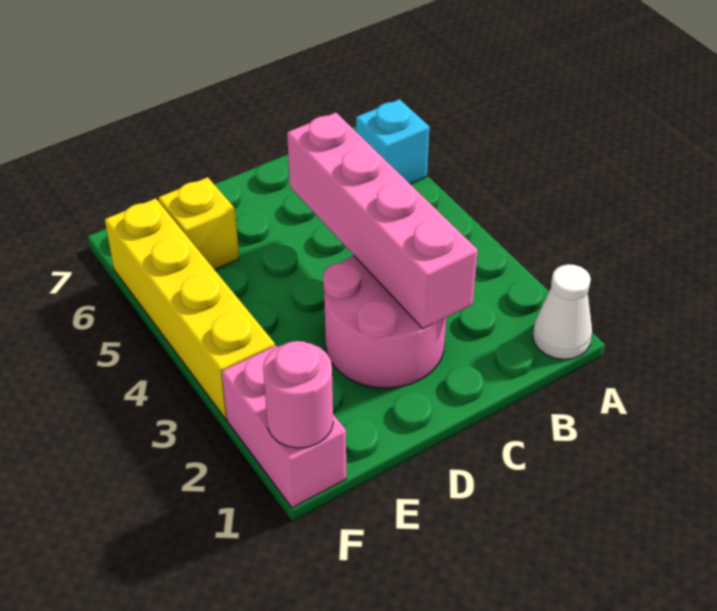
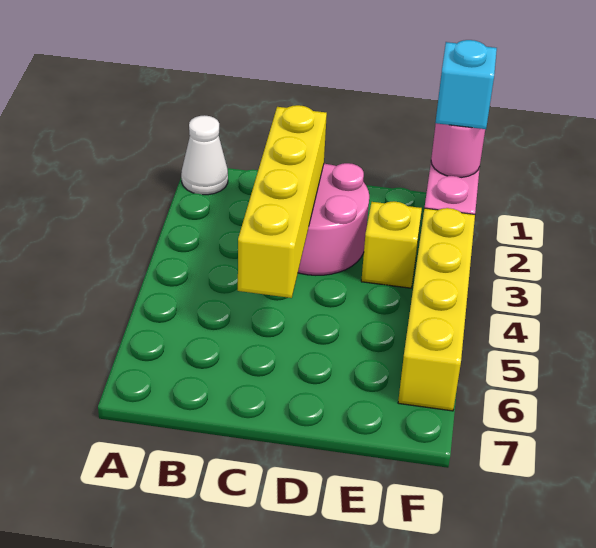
cyan 1x1 brick [356,99,429,184] -> cyan 1x1 brick moved to [435,40,497,129]
pink 1x4 brick [287,113,478,329] -> yellow 1x4 brick [238,105,327,298]
yellow 1x1 brick [158,177,239,270] -> yellow 1x1 brick moved to [361,201,422,288]

